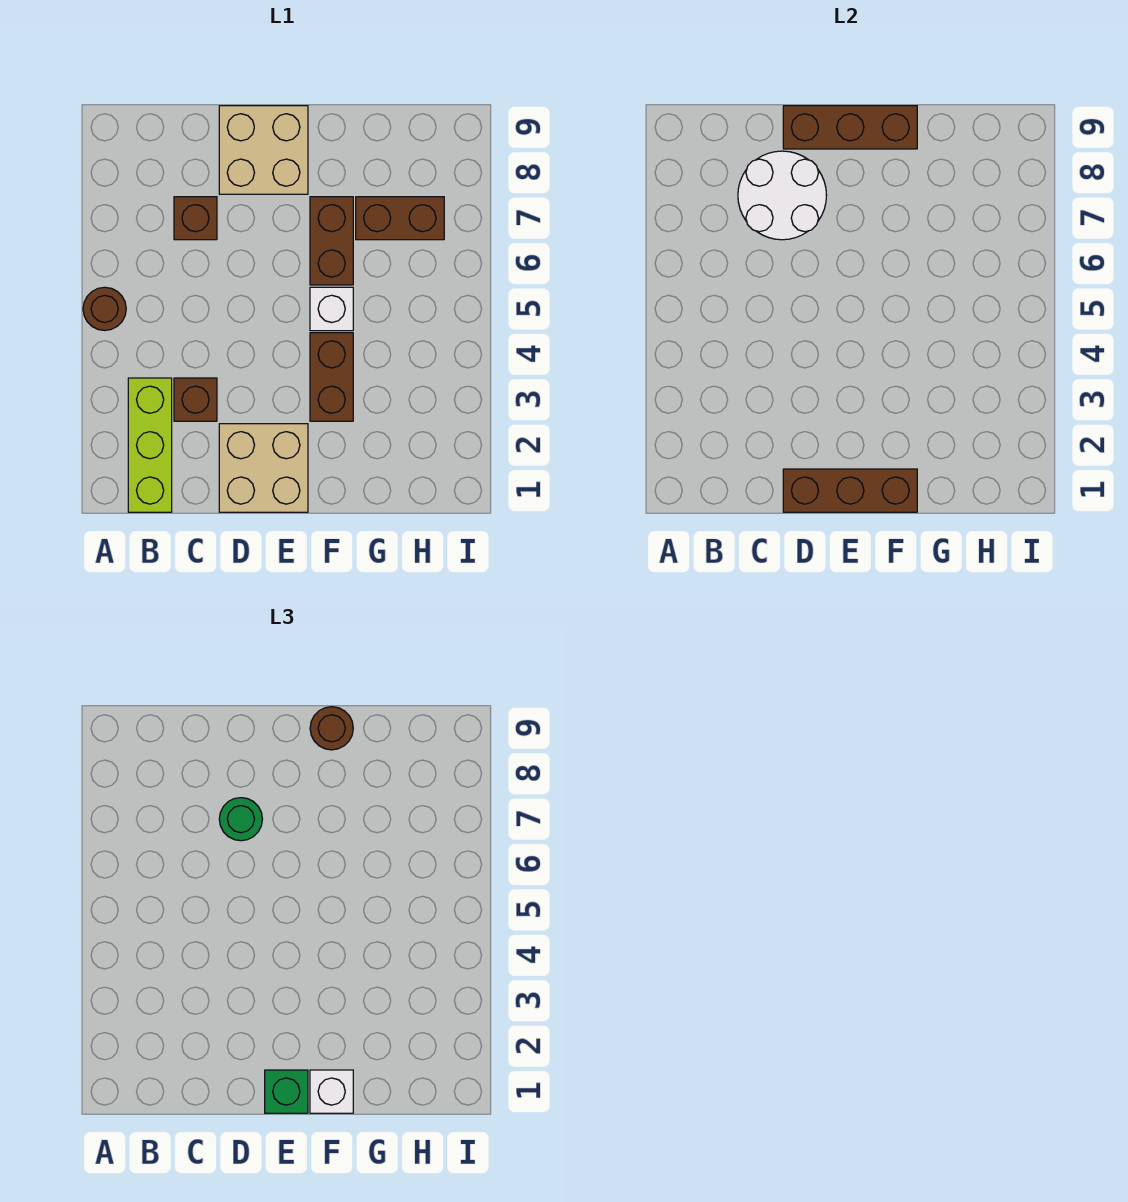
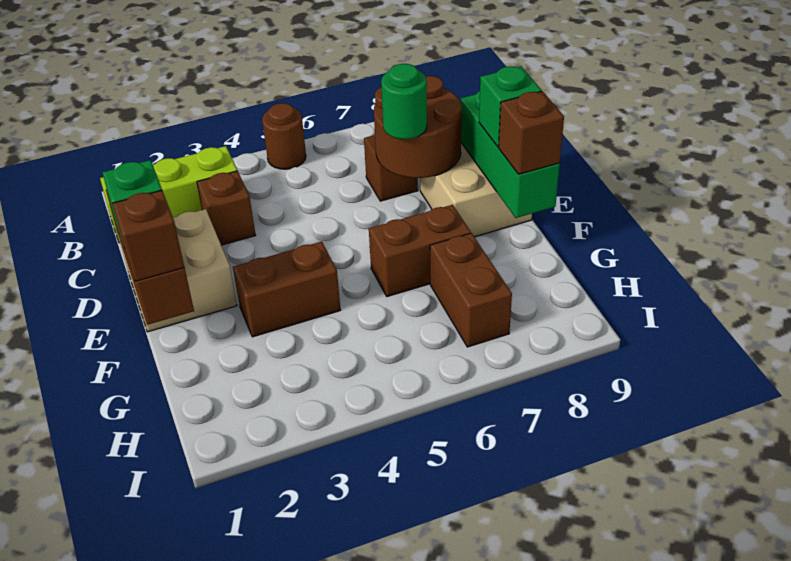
white 2x2 round brick [738,151,827,240] -> brown 2x2 round brick [374,76,462,178]
brown 1x3 brick [783,106,917,149] -> green 1x3 brick [460,91,560,218]
none -> green 1x1 brick [479,66,542,147]
white 1x1 brick [310,1070,353,1113] -> brown 1x1 brick [112,190,184,281]
white 1x1 brick [310,287,353,331] -> none
brown 1x1 round brick [310,707,353,750] -> brown 1x1 brick [499,91,564,174]

